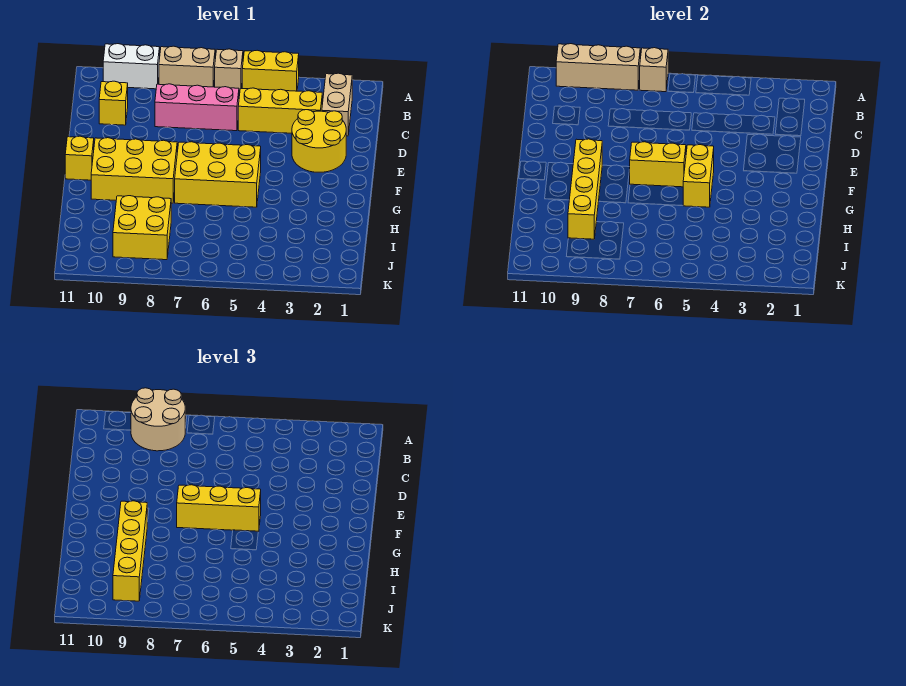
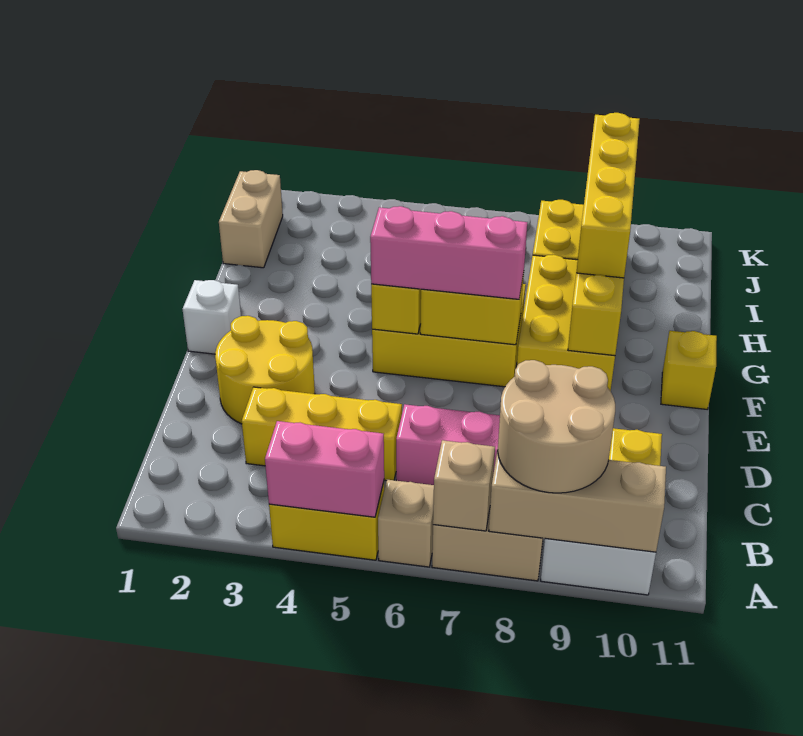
none -> pink 1x2 brick [265,421,384,517]
tan 1x2 brick [322,73,352,136] -> tan 1x2 brick moved to [219,170,283,268]
none -> white 1x1 brick [183,280,241,354]
yellow 1x3 brick [177,485,261,532] -> pink 1x3 brick [370,206,527,299]
yellow 2x3 brick [91,138,177,203] -> yellow 2x3 brick turned to [517,255,615,391]

